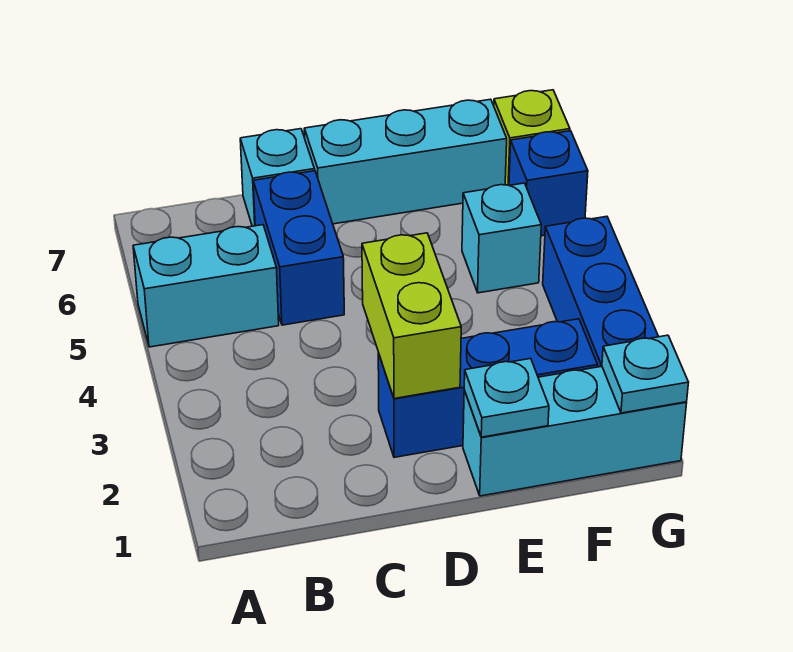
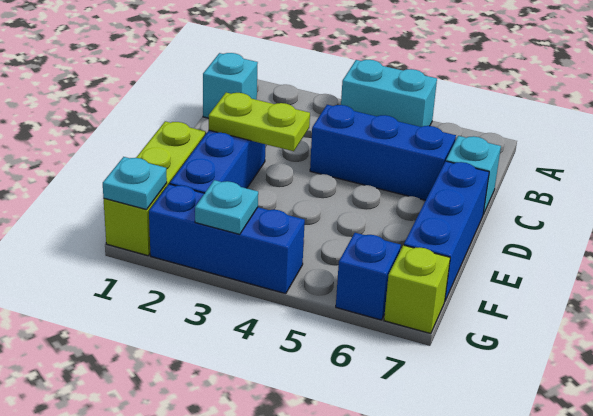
cyan 1x2 brick [133,225,279,347] -> cyan 1x2 brick turned to [341,60,437,127]
blue 1x2 brick [253,171,344,325] -> blue 1x3 brick [310,105,456,200]
lime 1x2 brick [362,233,461,399] -> lime 1x2 plate [209,93,310,151]
cyan 1x3 brick [304,99,507,224] -> blue 1x3 brick [404,161,489,300]
cyan 1x3 brick [463,366,687,496] -> lime 1x3 brick [104,121,206,256]
cyan 1x1 plate [464,359,549,437] -> cyan 1x1 plate moved to [195,180,258,234]
cyan 1x1 brick [462,183,541,293] -> cyan 1x1 brick moved to [203,53,258,118]

